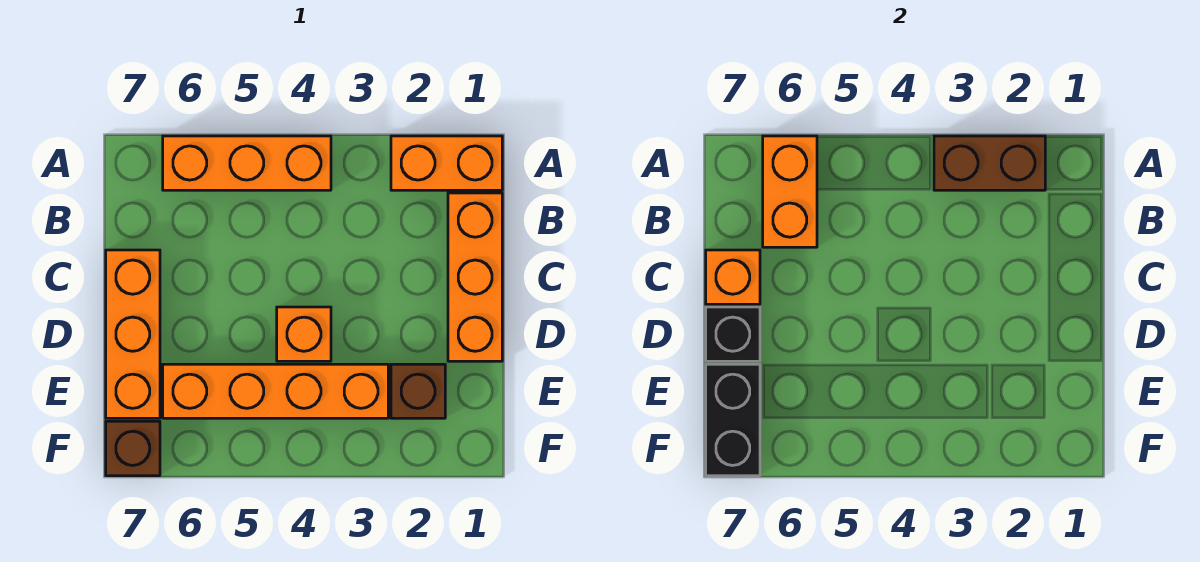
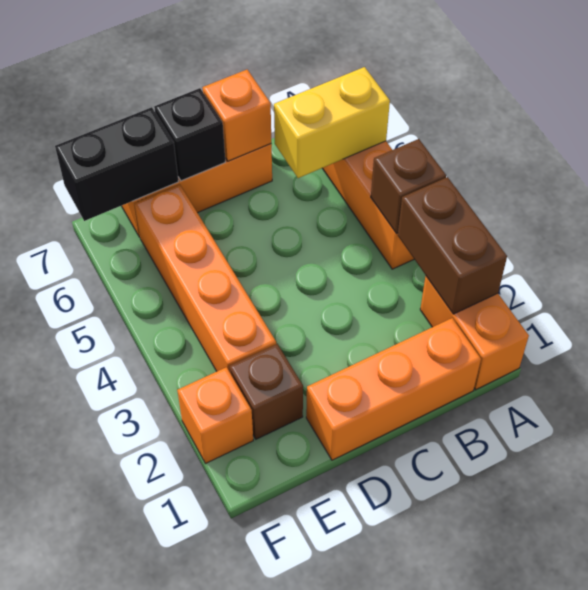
orange 1x2 brick [763,136,817,247] -> yellow 1x2 brick [274,67,390,178]
orange 1x1 brick [277,307,331,361] -> orange 1x1 brick moved to [177,367,253,464]
brown 1x1 brick [106,421,160,476] -> brown 1x1 brick moved to [371,139,446,233]

